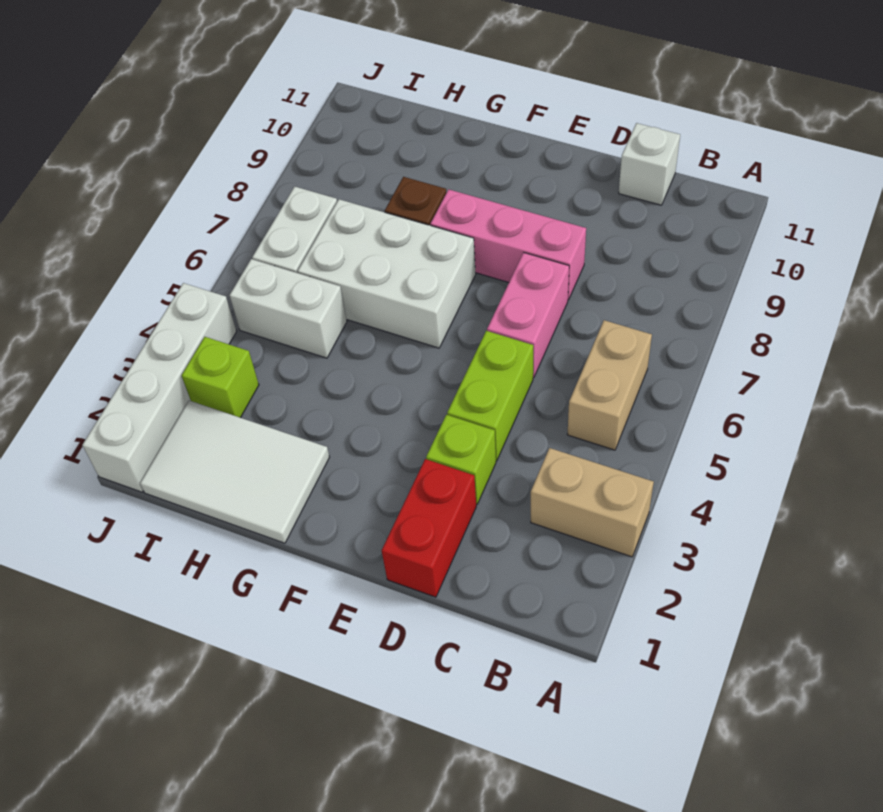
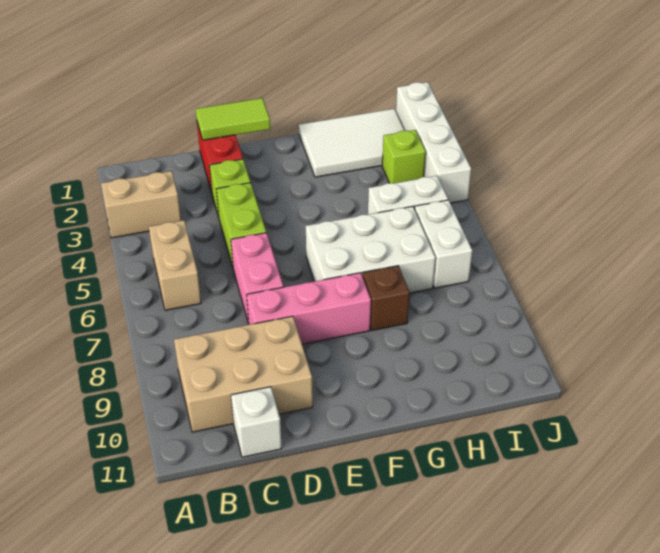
none -> tan 2x3 brick [174,316,313,432]
none -> lime 1x2 tile [196,98,270,140]

